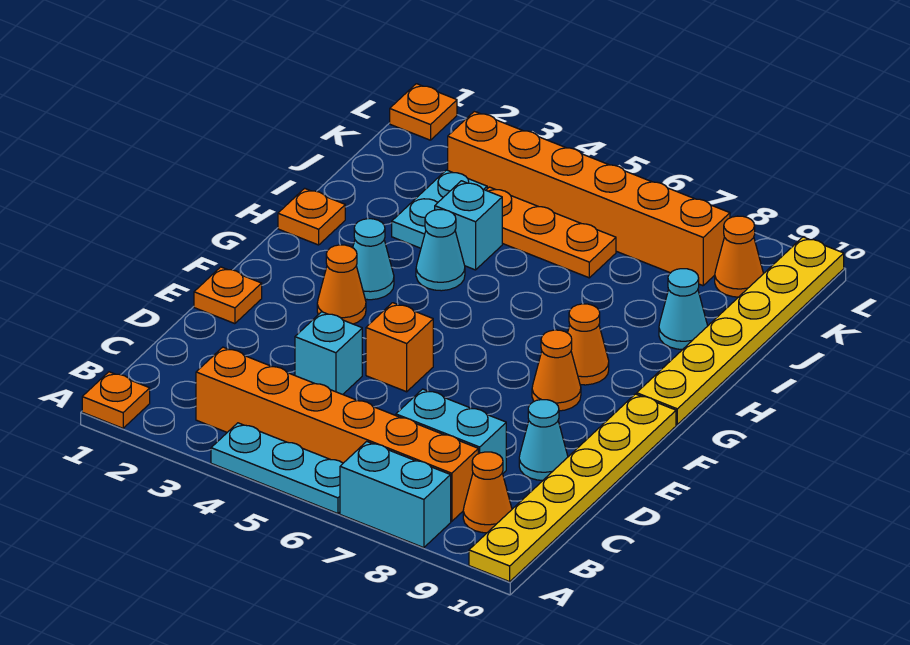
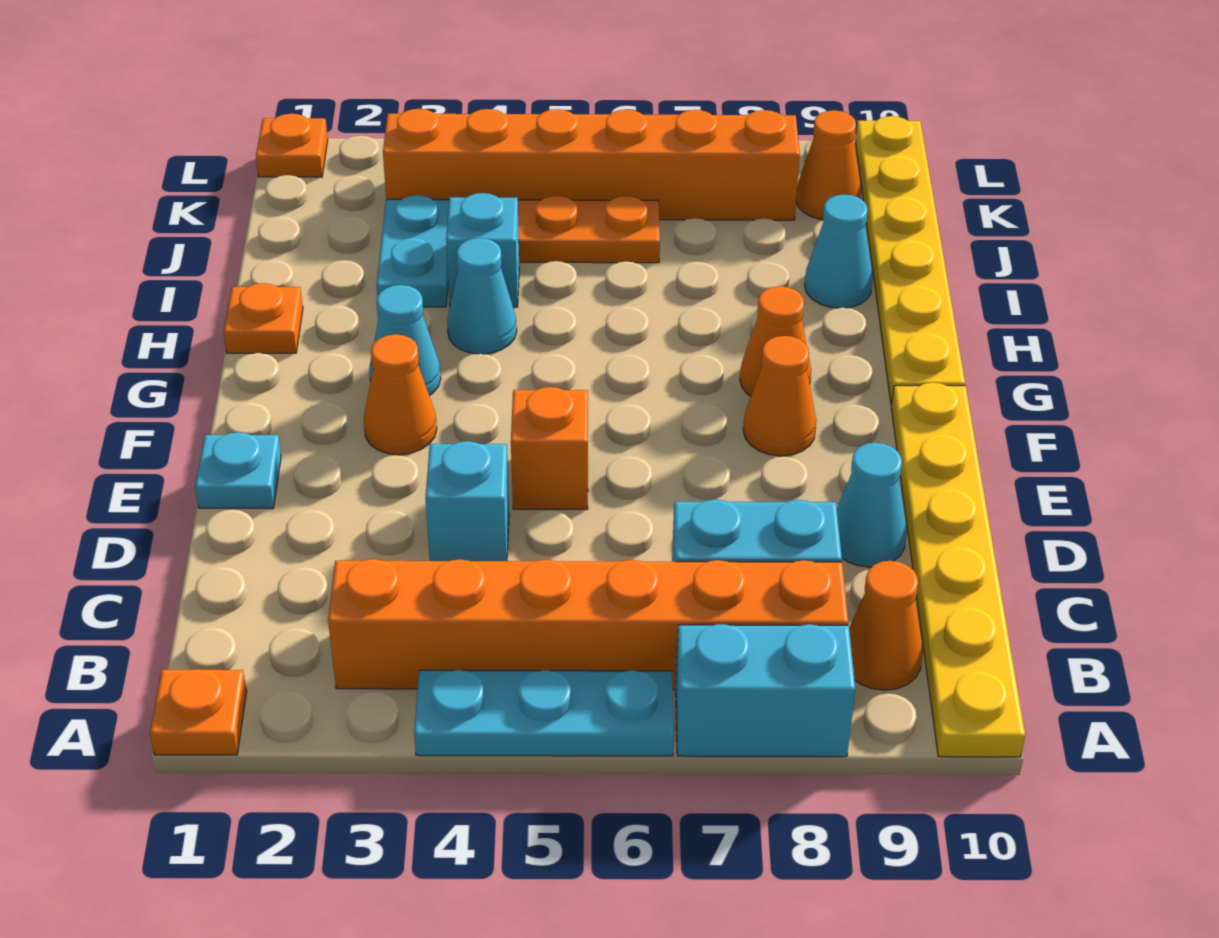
orange 1x1 plate [194,267,262,324] -> cyan 1x1 plate [195,432,281,509]

